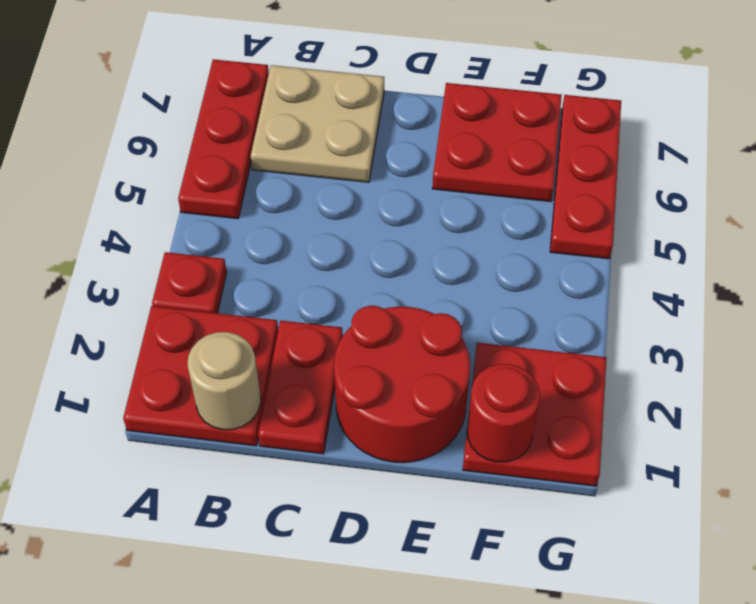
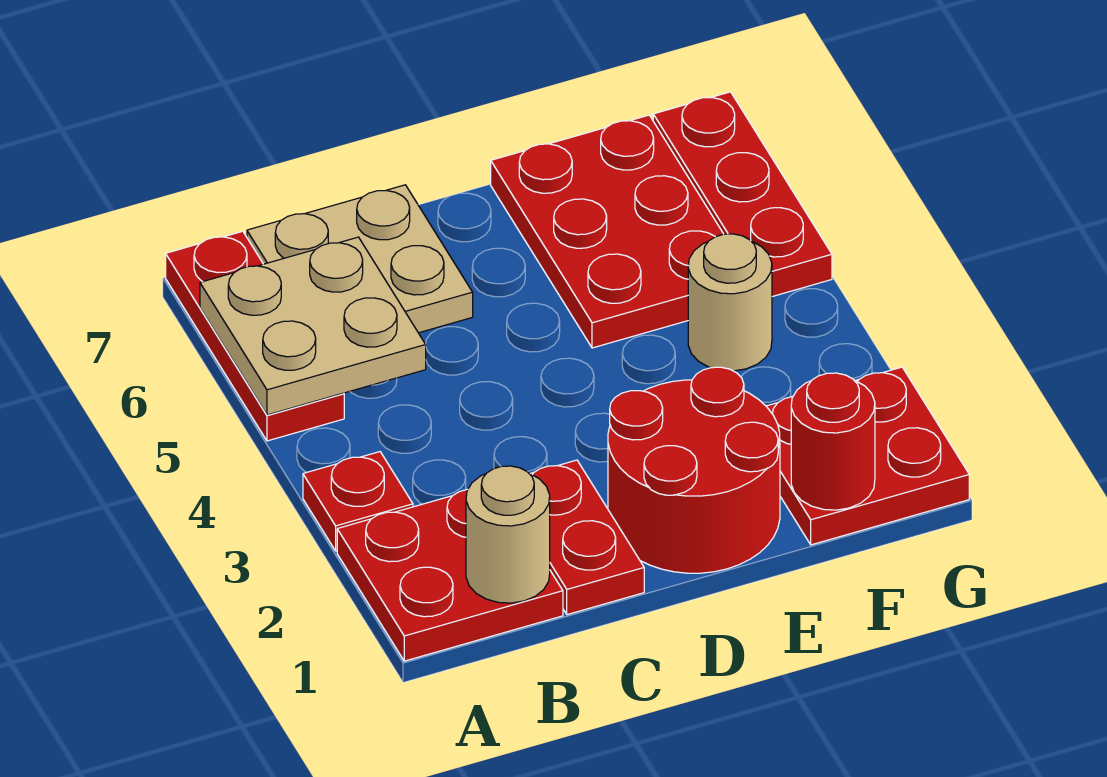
none -> tan 2x2 plate [200,237,426,415]
red 2x2 plate [432,83,562,202] -> red 2x3 plate [491,115,723,348]
none -> tan 1x1 round brick [688,234,772,371]

